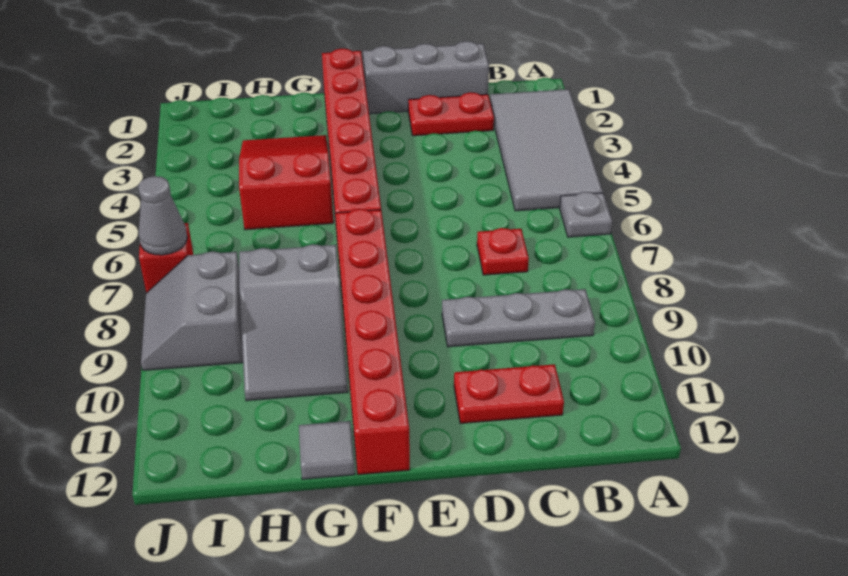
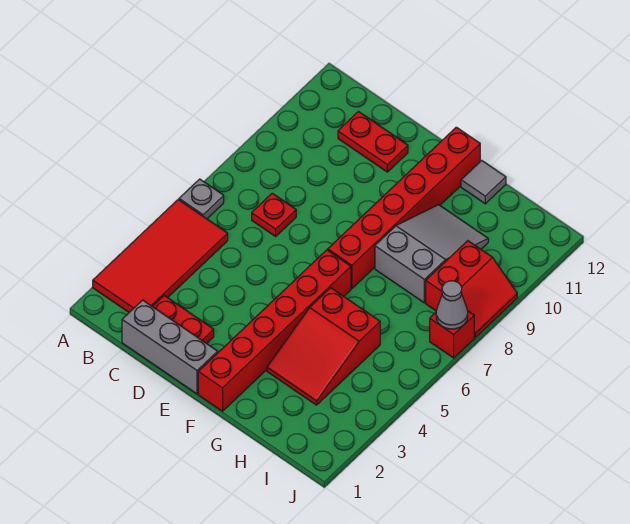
grey 2x4 tile [490,89,603,211] -> red 2x4 tile [93,200,228,312]
grey 1x3 plate [442,289,595,347] -> none
grey 2x2 slope [141,251,243,370] -> red 2x2 slope [426,241,517,337]

